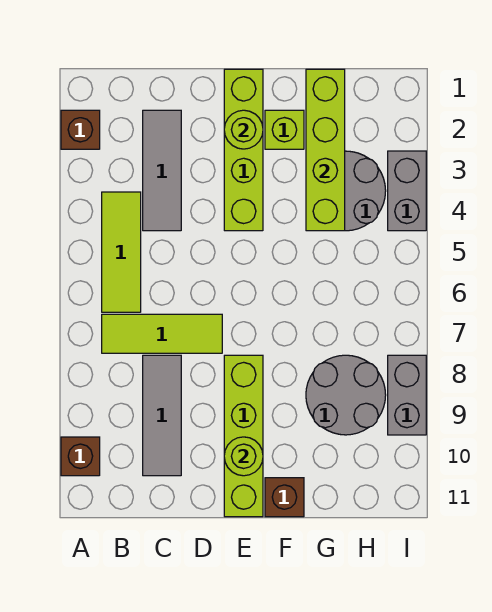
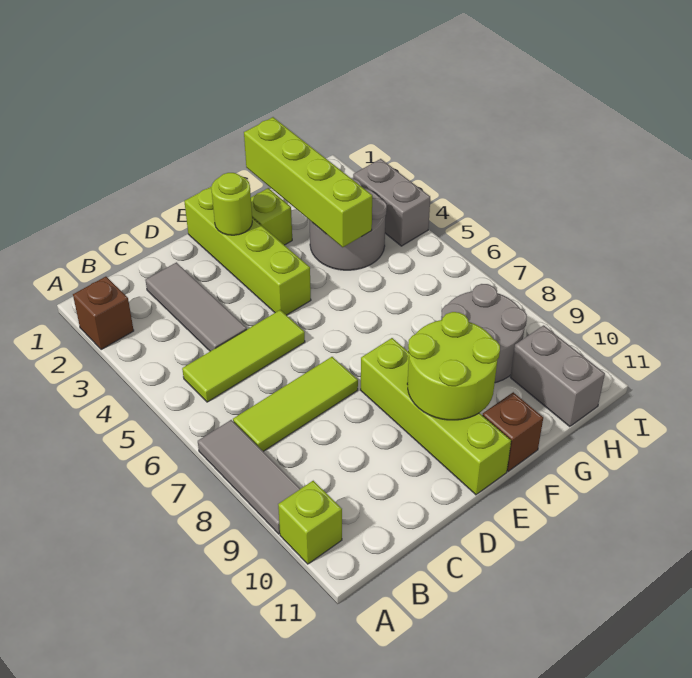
brown 1x1 brick [61,437,100,476] -> lime 1x1 brick [278,481,342,564]
lime 1x3 tile [102,192,141,312] -> lime 1x3 tile turned to [182,310,305,402]
grey 1x3 tile [143,355,181,476] -> grey 1x3 tile moved to [198,420,300,534]
lime 1x1 round brick [224,437,263,476] -> lime 2x2 round brick [407,312,500,420]
grey 1x2 brick [388,355,426,435] -> grey 1x2 brick moved to [510,325,605,427]

